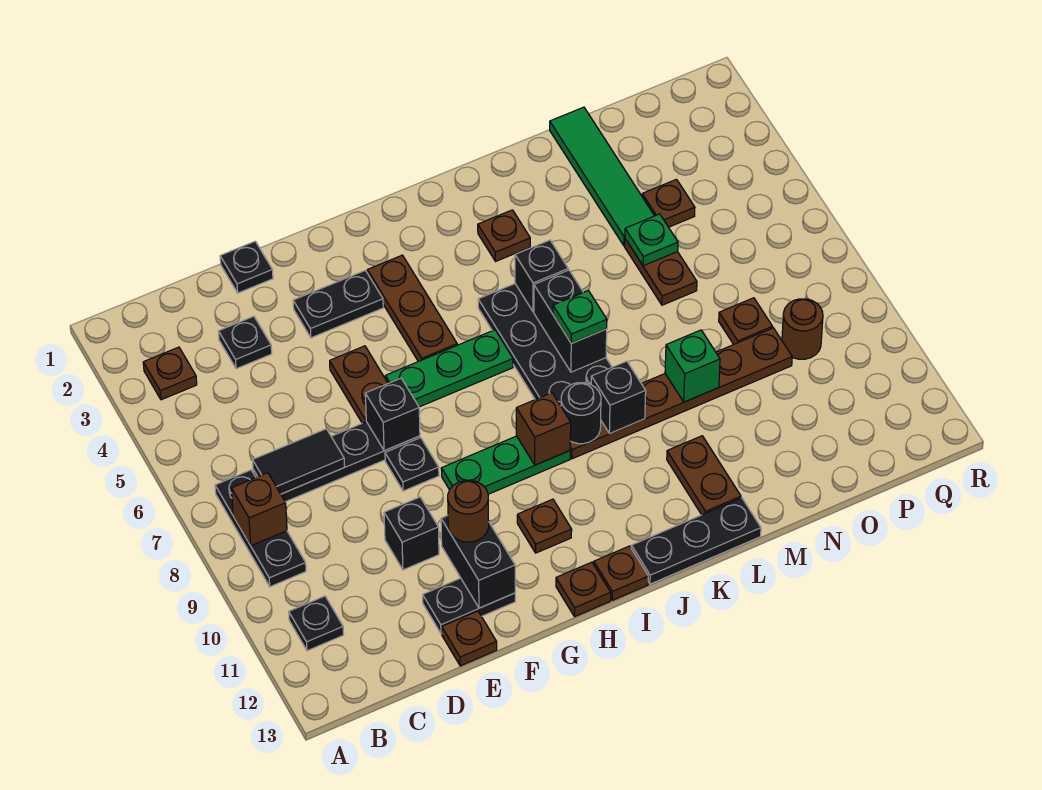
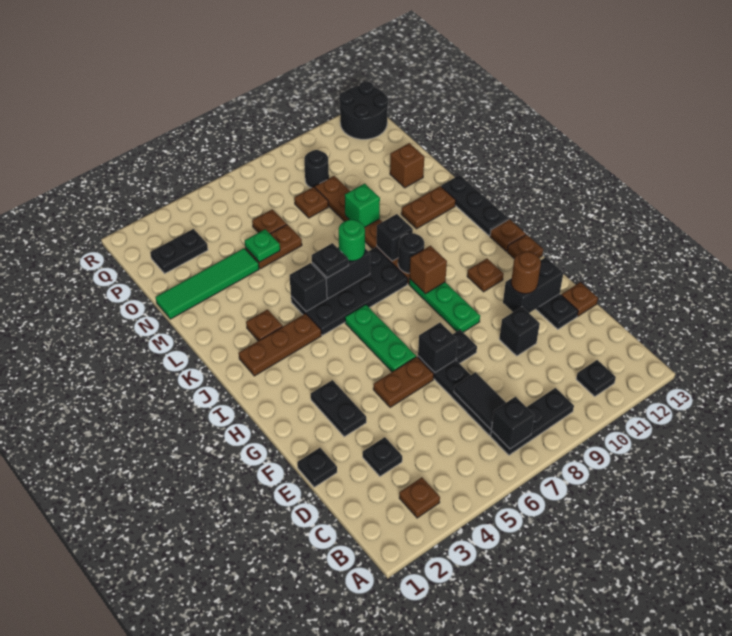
none -> black 1x1 brick [492,397,534,449]
brown 1x1 brick [231,473,287,546] -> brown 1x1 brick moved to [390,143,424,188]
brown 1x3 plate [367,255,457,362] -> brown 1x3 plate moved to [239,313,321,376]
none -> black 1x1 plate [312,243,348,278]
green 1x1 plate [553,291,607,343] -> green 1x1 round brick [339,219,365,261]
brown 1x1 plate [642,179,695,227] -> brown 1x1 plate moved to [252,209,287,233]
none -> black 1x2 plate [150,229,208,273]
brown 1x1 round brick [782,299,823,359] -> black 1x1 round brick [304,150,329,188]
none -> black 2x2 round brick [339,81,388,139]

